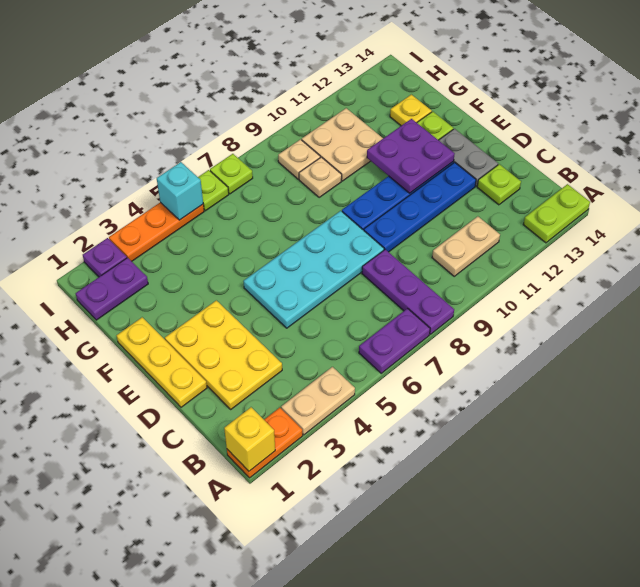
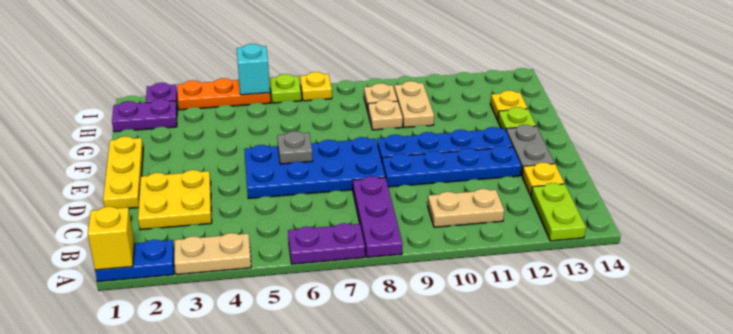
orange 1x2 plate [227,408,303,478] -> blue 1x2 plate [95,240,174,282]
lime 1x2 plate [523,184,590,243] -> lime 1x2 plate turned to [531,183,586,241]
yellow 2x3 plate [165,300,282,409] -> yellow 2x2 plate [138,170,212,230]
lime 1x1 plate [477,164,521,205] -> yellow 1x1 plate [522,162,564,196]
cyan 2x4 plate [243,211,384,328] -> blue 2x4 plate [244,137,385,199]
none -> grey 1x1 plate [277,131,313,164]
purple 2x2 plate [367,119,455,193] -> none
tan 2x2 plate [302,108,383,181] -> tan 1x2 plate [394,81,434,128]
lime 1x1 plate [210,154,253,194] -> yellow 1x1 plate [300,72,332,101]

